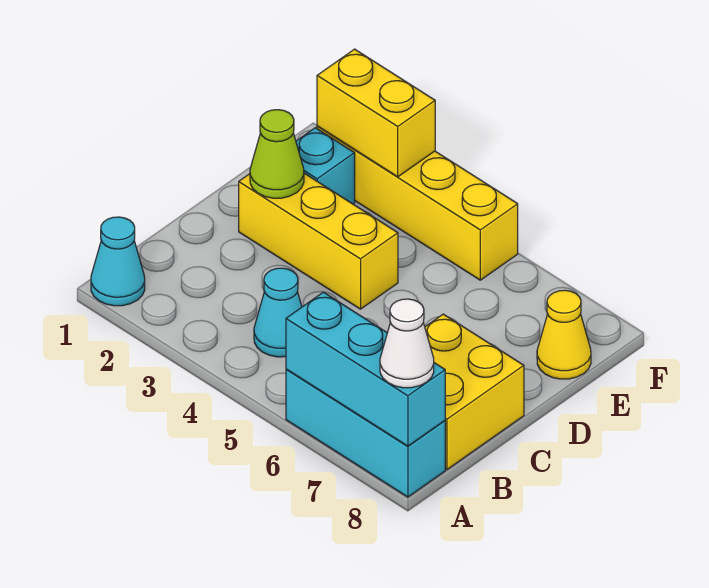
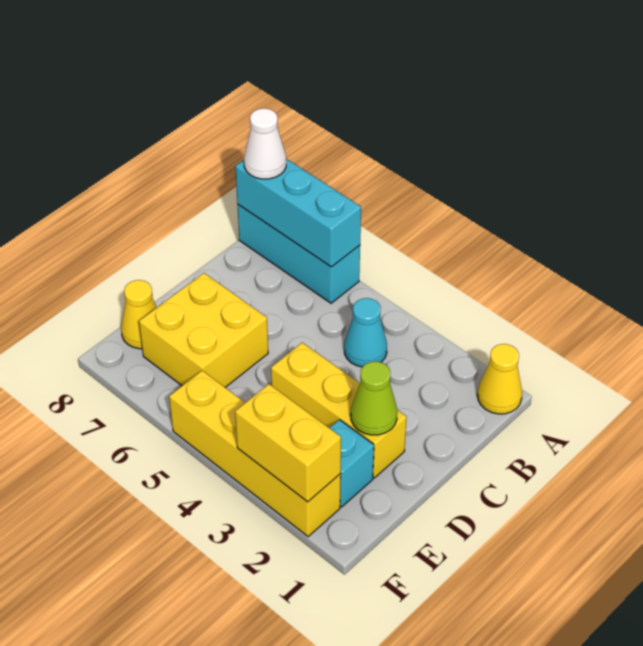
cyan 1x1 cone [91,217,145,306] -> yellow 1x1 cone [477,344,522,414]
yellow 2x2 brick [425,314,524,469] -> yellow 2x2 brick moved to [139,273,268,387]

